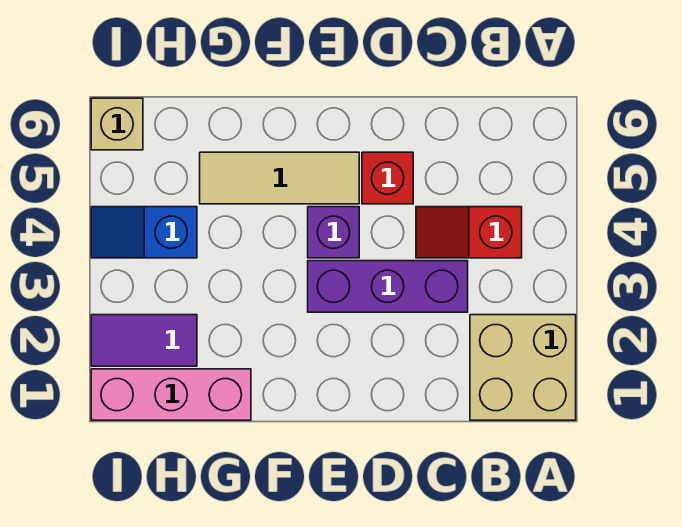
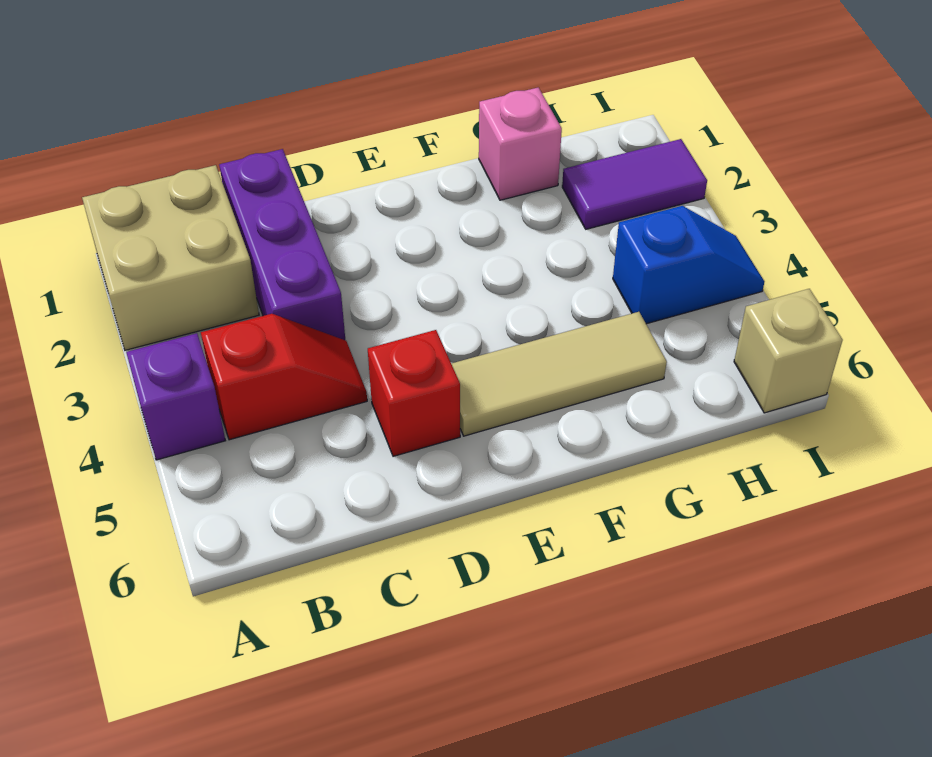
purple 1x3 brick [308,261,468,312] -> purple 1x3 brick turned to [219,149,345,340]
purple 1x1 brick [308,207,359,258] -> purple 1x1 brick moved to [126,333,225,460]
pink 1x3 brick [91,369,251,420] -> pink 1x1 brick [479,88,562,200]

